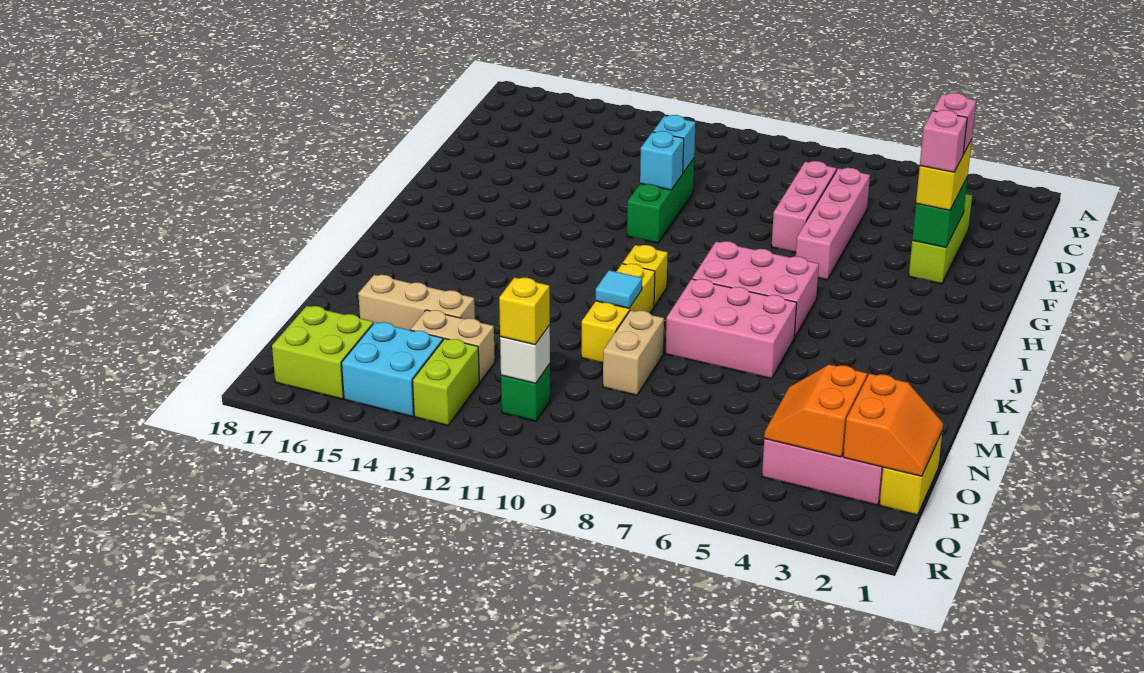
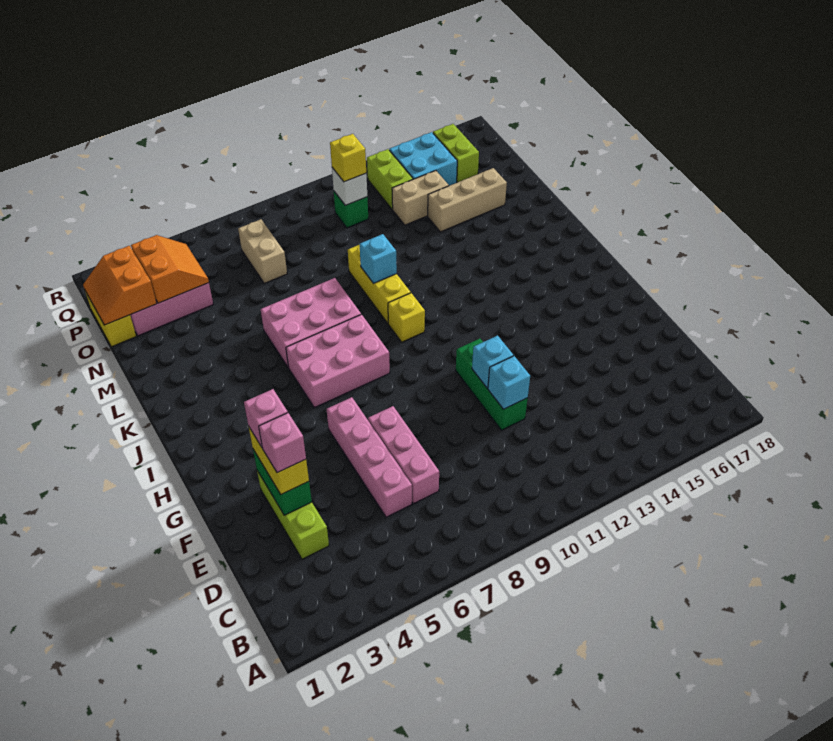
cyan 1x1 tile [596,270,642,308] -> cyan 1x1 brick [359,234,397,284]
tan 1x2 brick [603,310,664,395] -> tan 1x2 brick moved to [238,219,287,283]
lime 2x2 brick [272,306,373,399] -> lime 1x2 brick [433,124,479,182]

